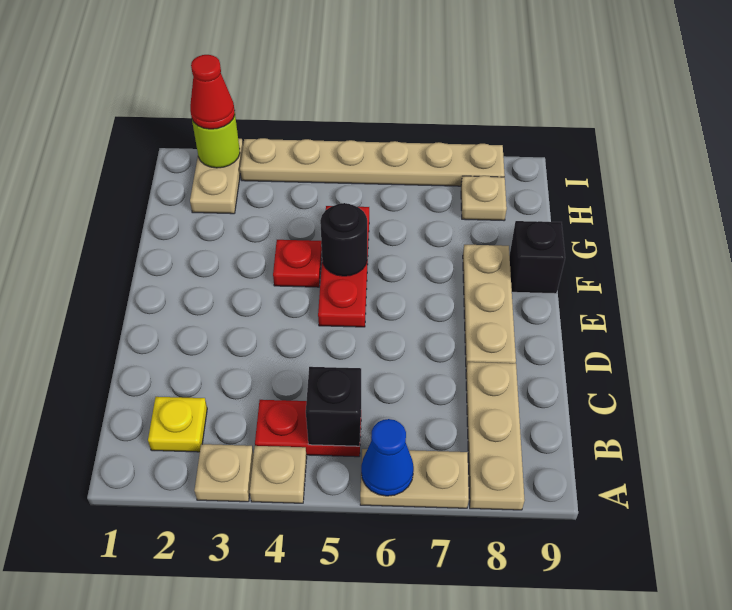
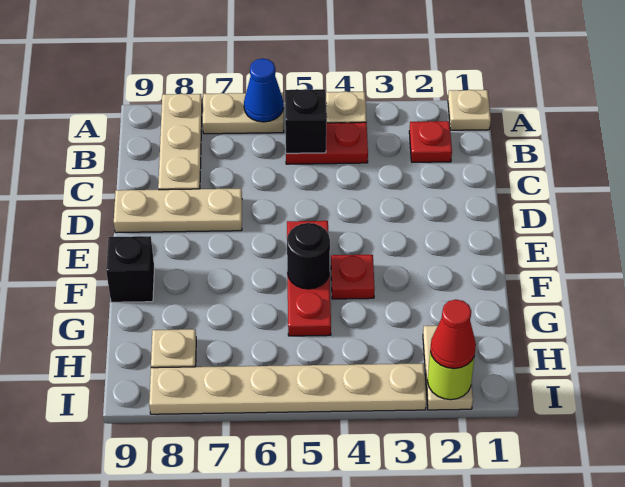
tan 1x1 plate [194,444,254,502] -> tan 1x1 plate moved to [448,90,491,130]
yellow 1x1 plate [148,397,207,452] -> red 1x1 plate [409,121,452,162]
tan 1x3 plate [463,245,516,369] -> tan 1x3 plate turned to [114,188,242,233]

